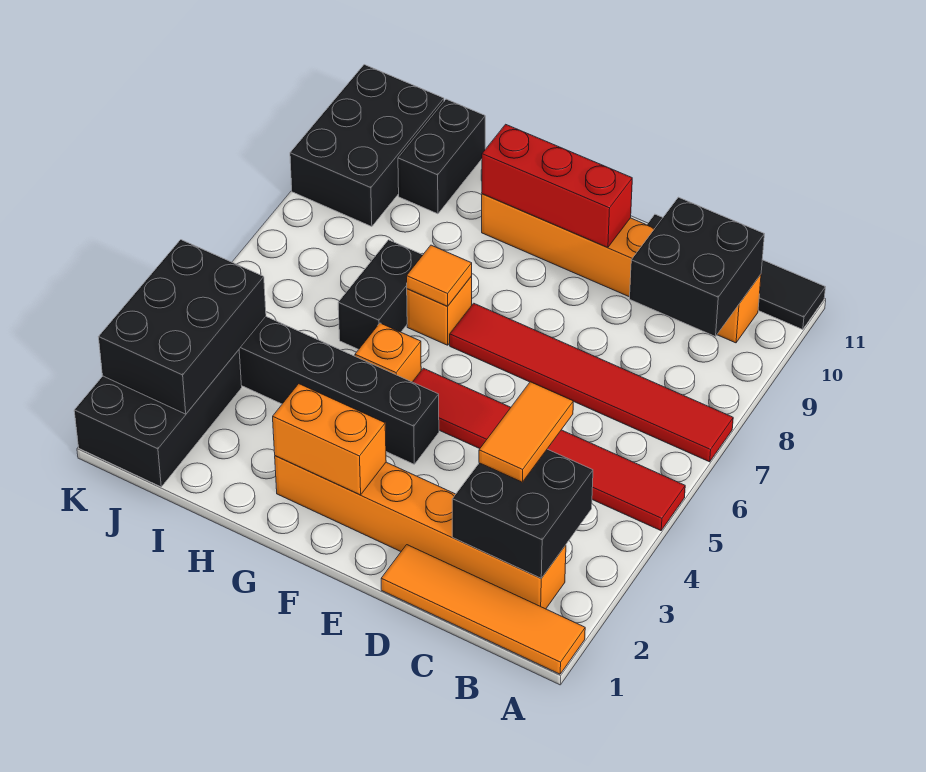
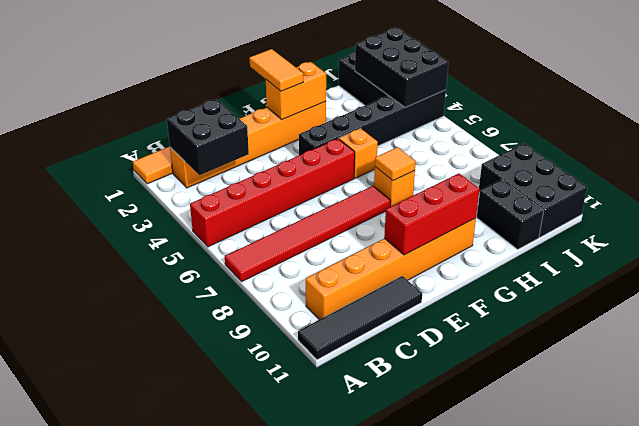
red 1x6 tile [413,368,685,531] -> red 1x6 brick [190,139,355,247]
black 2x2 brick [630,197,764,337] -> none
orange 1x2 tile [479,382,573,482] -> orange 1x2 tile moved to [250,49,303,91]
black 1x2 brick [338,240,422,349] -> none

